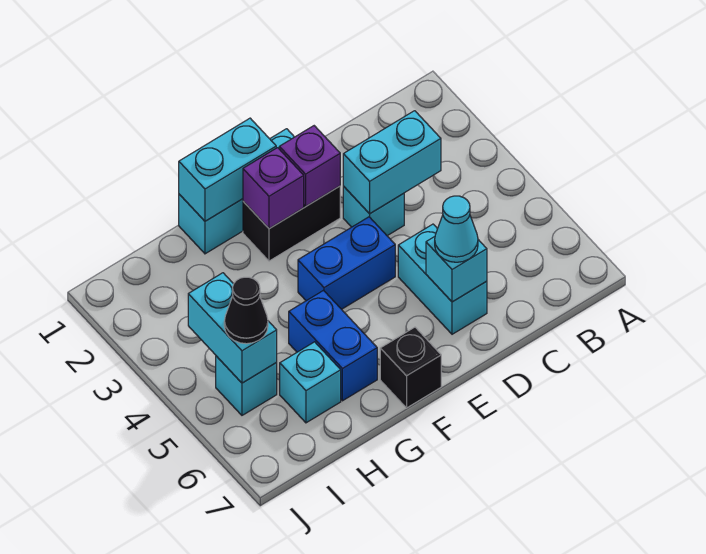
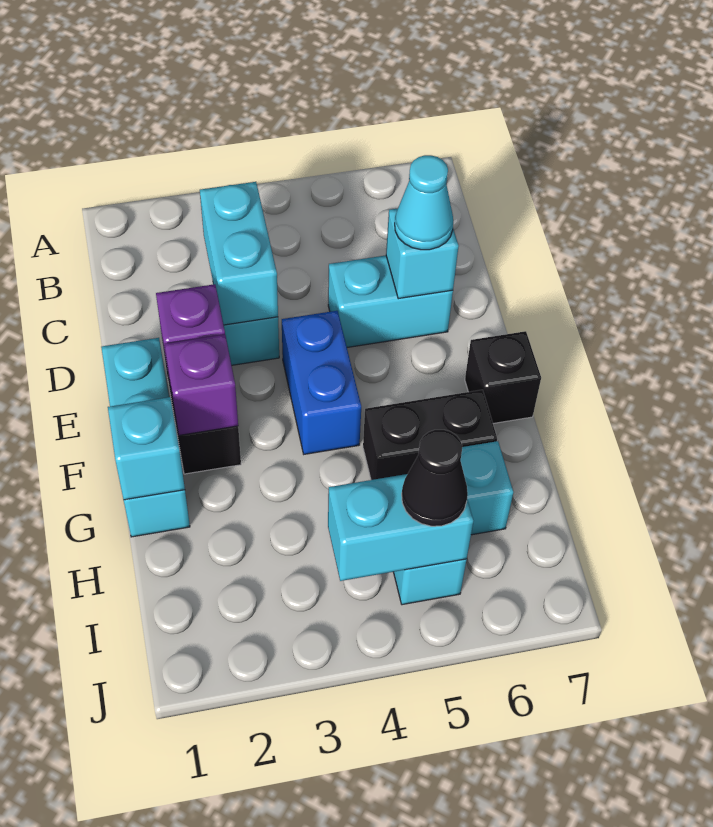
cyan 1x2 brick [179,118,276,221] -> cyan 1x1 brick [108,397,185,500]
blue 1x2 brick [289,291,377,401] -> black 1x2 brick [363,390,497,480]

